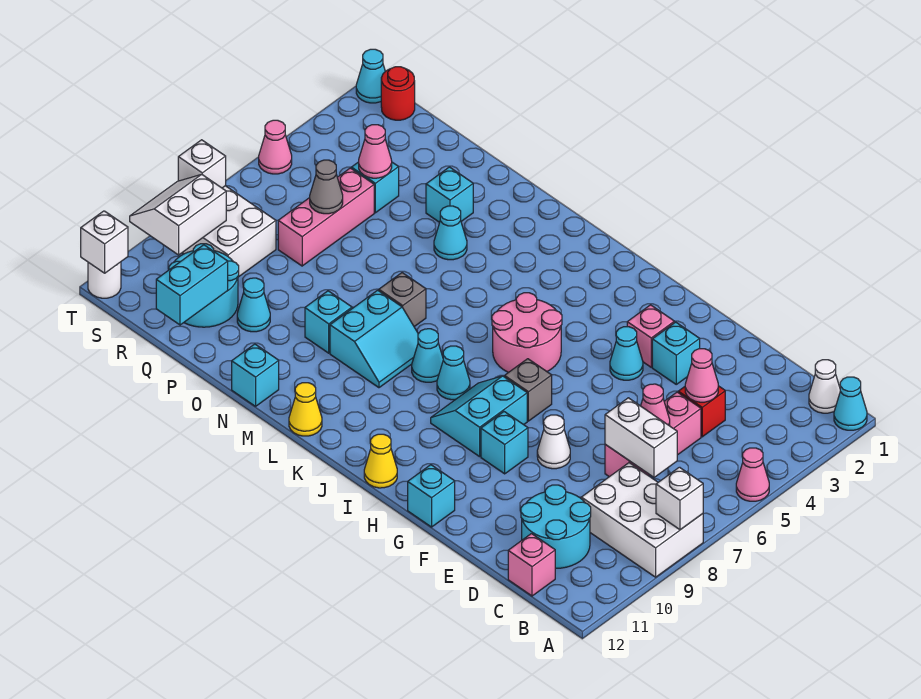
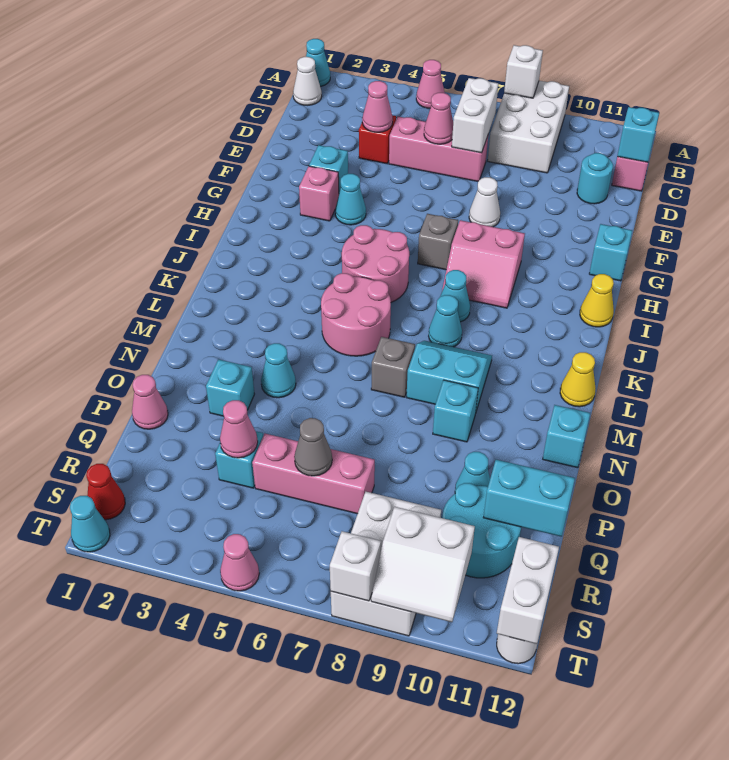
cyan 2x2 round brick [521,485,591,568] -> cyan 1x1 round brick [577,153,613,204]
cyan 1x1 brick [481,412,528,474] -> cyan 1x1 brick moved to [617,107,659,162]
cyan 2x2 slope [431,376,527,457] -> pink 2x2 slope [442,220,525,308]
none -> pink 2x2 round brick [321,273,391,356]
none -> pink 1x1 cone [132,375,168,429]
red 1x1 round brick [381,67,415,120] -> red 1x1 cone [86,464,125,520]
white 1x1 brick [81,211,128,273] -> white 1x2 brick [497,537,559,644]

